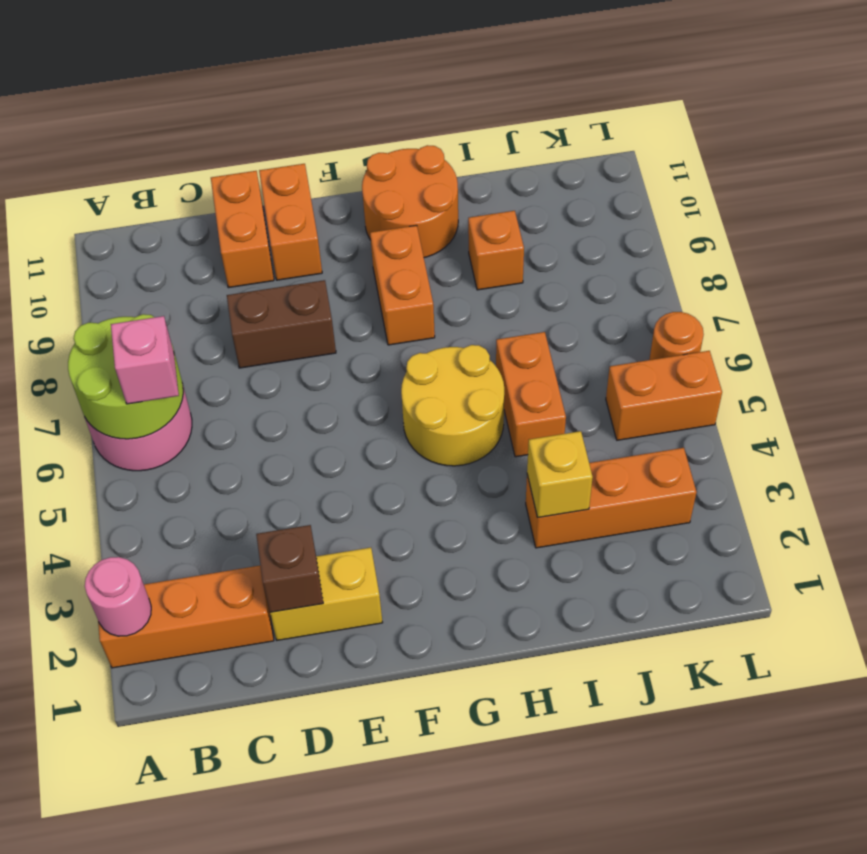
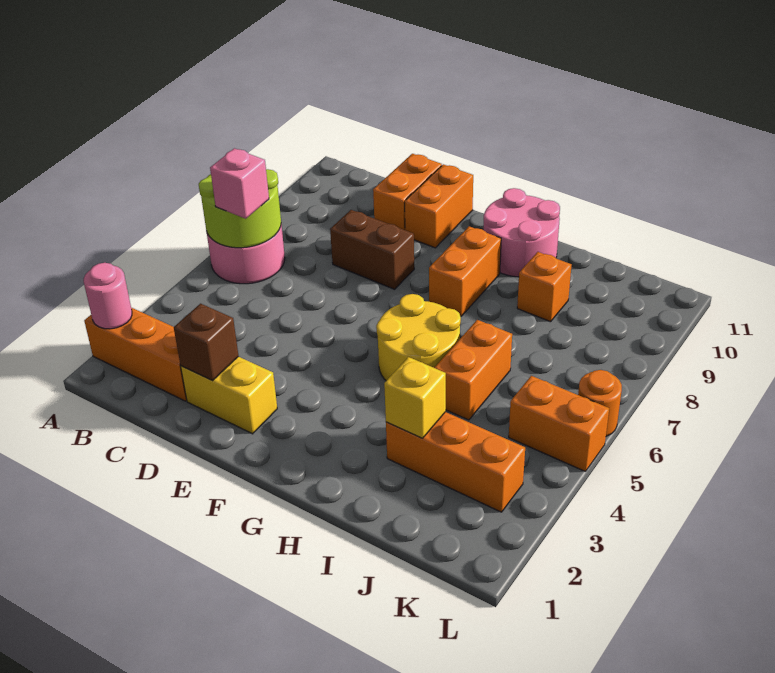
orange 2x2 round brick [362,145,458,258] -> pink 2x2 round brick [484,188,560,277]

